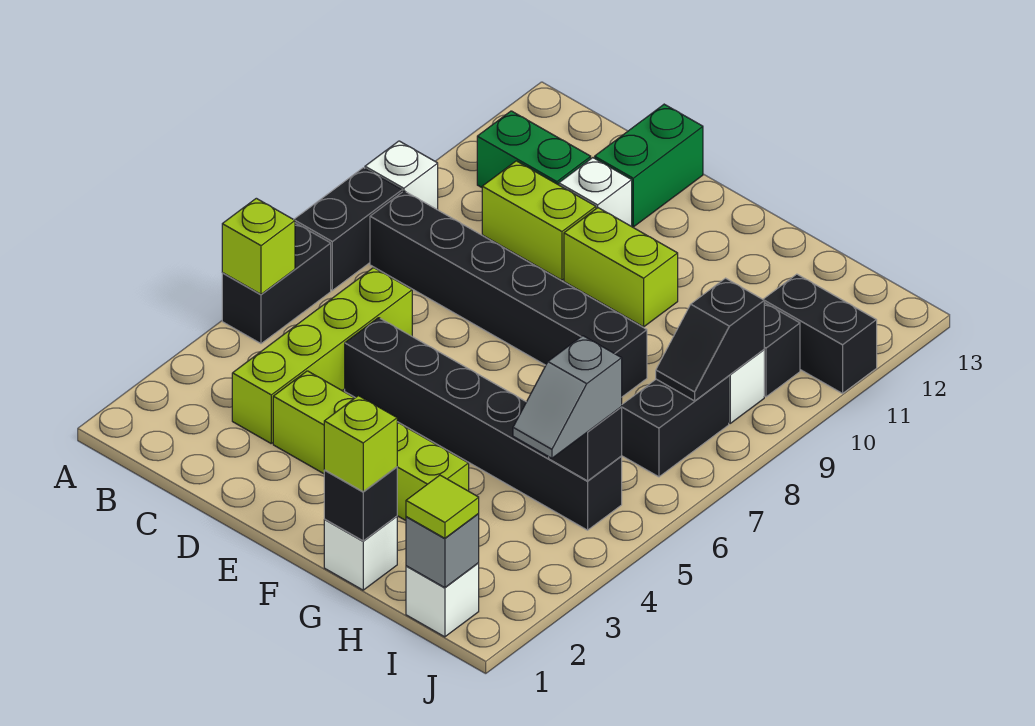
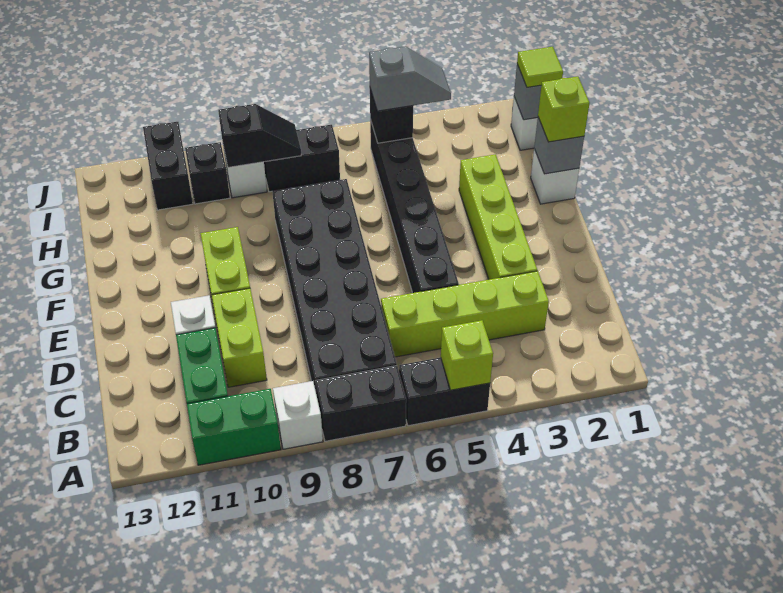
black 1x6 brick [370,191,647,397] -> black 2x6 brick [272,179,397,391]
green 1x2 brick [595,104,703,227] -> green 1x2 brick moved to [187,389,281,465]
black 1x1 brick [324,467,397,541] -> grey 1x1 brick [534,117,584,174]

